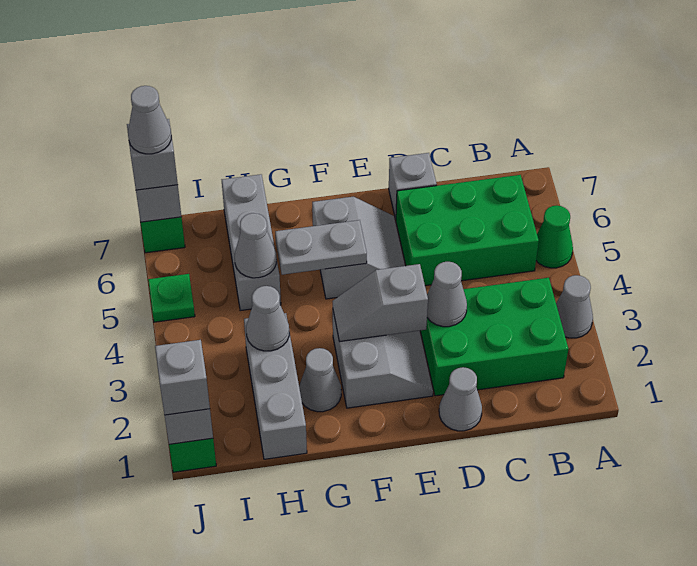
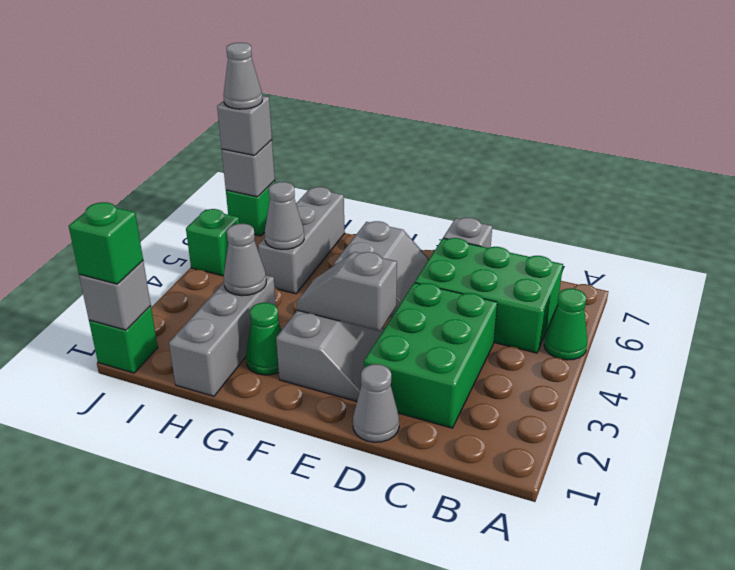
grey 1x1 cone [556,275,593,338] -> none
green 2x3 brick [420,278,568,396] -> green 2x3 brick turned to [364,283,497,428]
grey 1x1 cone [427,262,467,327] -> none
grey 1x2 plate [275,220,367,275] -> none
grey 1x1 cone [299,348,341,412] -> green 1x1 cone [246,303,281,375]
grey 1x1 brick [155,340,210,415] -> green 1x1 brick [69,202,143,284]
green 1x1 plate [148,274,195,322] -> green 1x1 brick [186,209,239,276]

